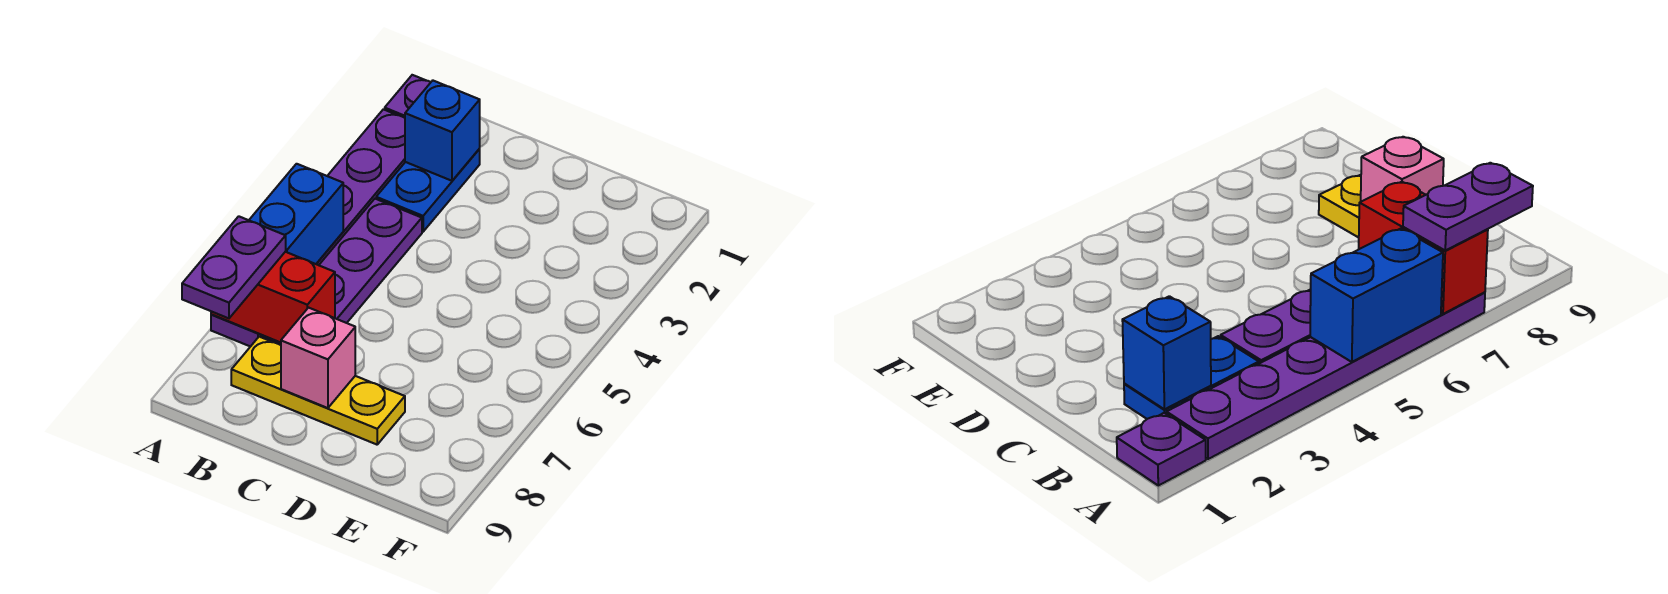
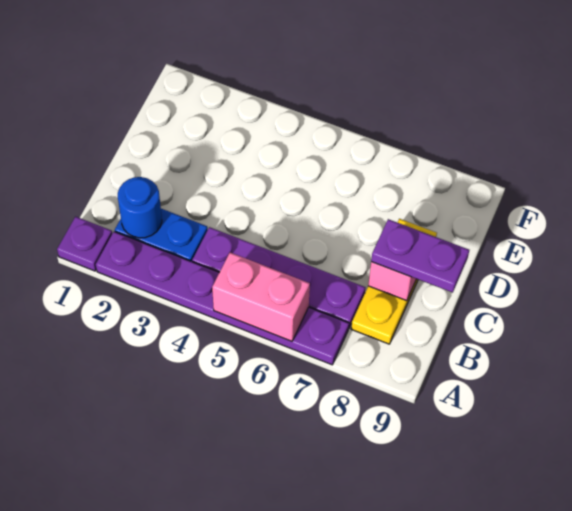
blue 1x2 brick [249,164,343,264] -> pink 1x2 brick [212,253,310,341]
red 1x2 brick [211,252,335,343] -> none
purple 1x2 plate [182,216,286,318] -> purple 1x2 plate moved to [371,219,469,293]
blue 1x1 brick [405,81,480,181] -> blue 1x1 round brick [118,177,162,238]

